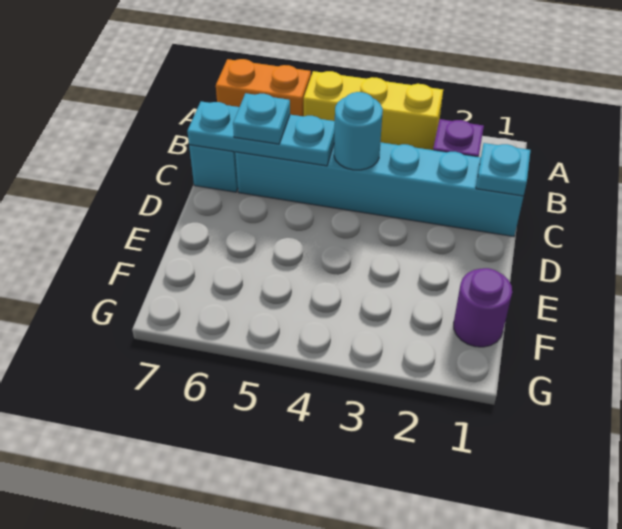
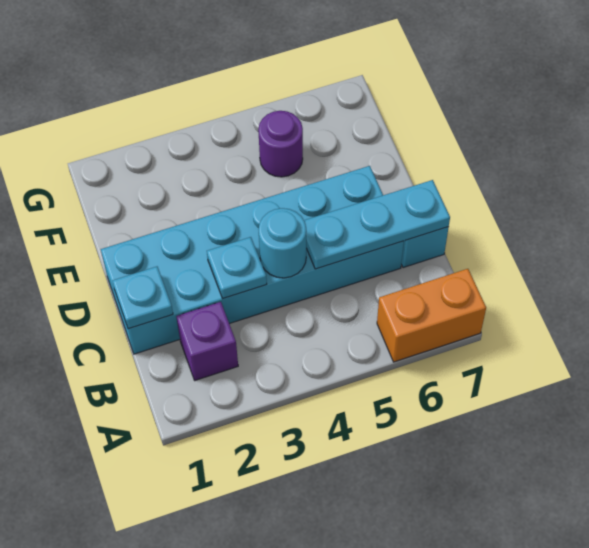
yellow 1x3 brick [304,71,443,150] -> none
cyan 1x6 brick [235,142,523,237] -> cyan 2x6 brick [101,166,404,354]
cyan 1x1 plate [233,93,290,144] -> cyan 1x1 plate moved to [207,237,267,299]
purple 1x1 round brick [454,268,512,347] -> purple 1x1 round brick moved to [258,111,303,177]

